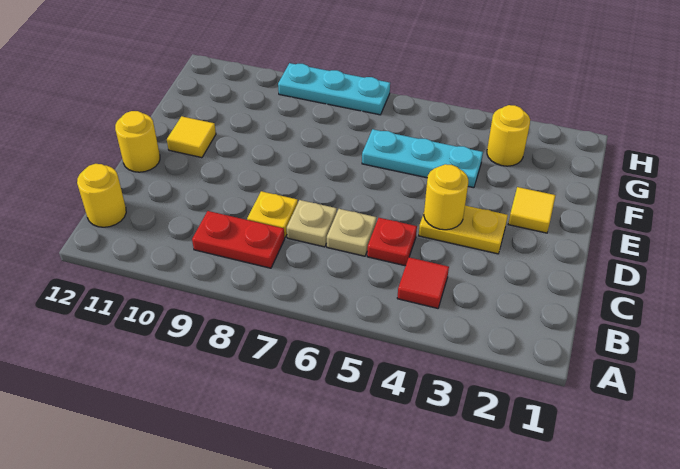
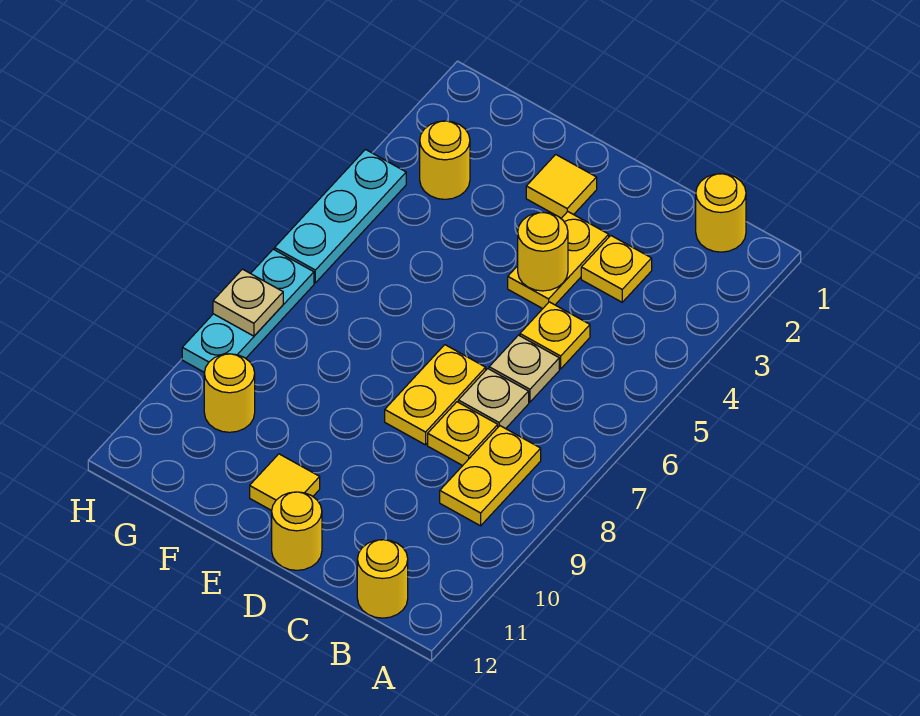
none -> yellow 1x1 round brick [696,174,746,252]
red 1x1 tile [397,257,449,308] -> none
red 1x2 plate [192,211,285,268] -> yellow 1x2 plate [440,426,541,526]
none -> yellow 1x1 plate [581,236,652,302]
red 1x1 plate [367,218,417,266] -> yellow 1x1 plate [520,302,590,369]
none -> yellow 1x2 plate [385,345,486,445]
cyan 1x3 plate [362,129,483,188] -> cyan 1x3 plate moved to [275,150,406,283]
none -> yellow 1x1 round brick [204,354,255,432]
none -> tan 1x1 plate [213,269,283,336]

